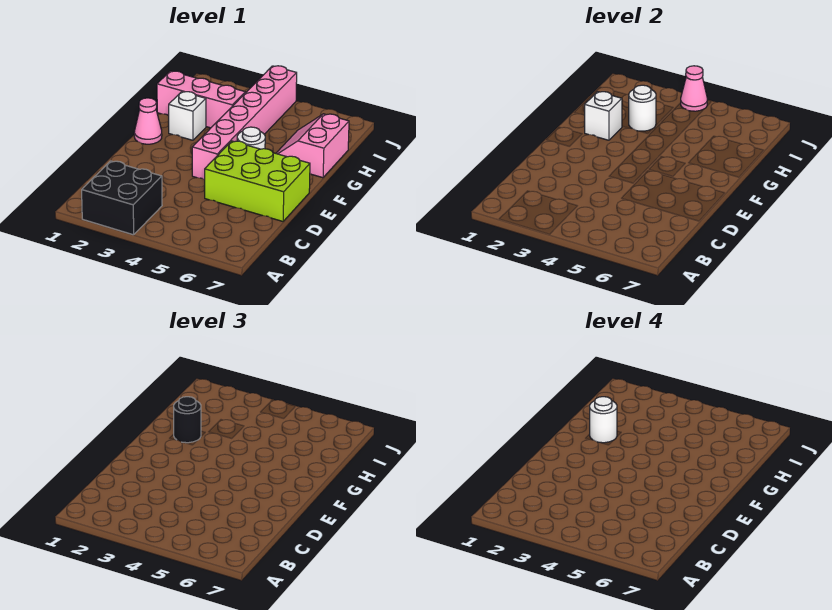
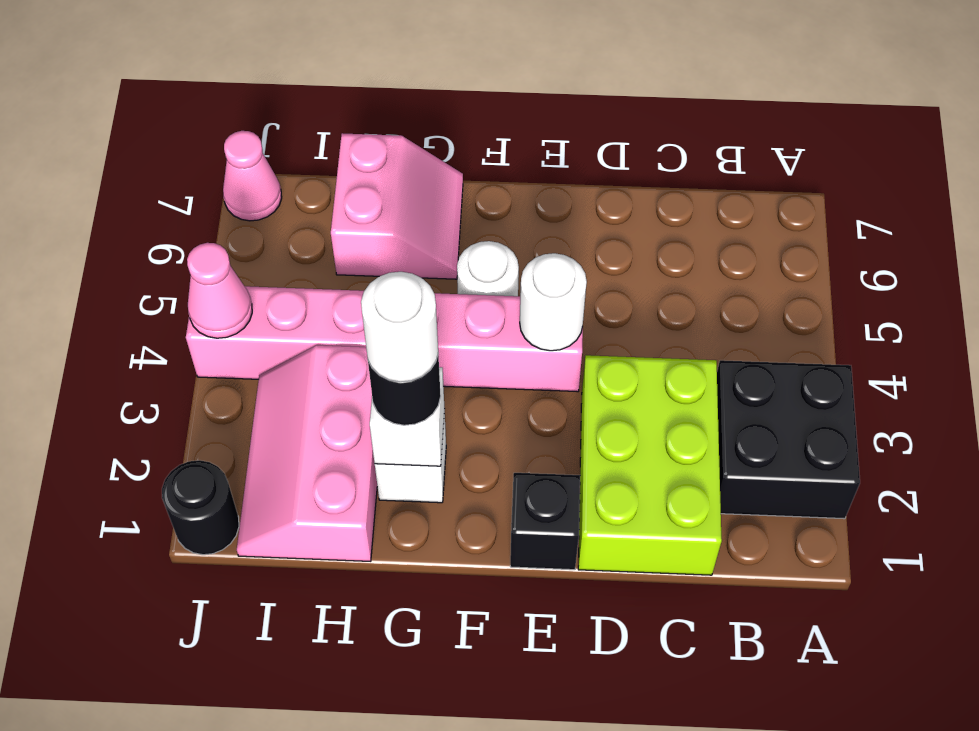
lime 2x3 brick [205,141,310,221] -> lime 2x3 brick moved to [578,355,722,575]
none -> black 1x1 brick [510,473,580,570]
pink 1x1 cone [134,98,162,144] -> pink 1x1 cone moved to [223,131,282,221]
pink 2x2 slope [276,114,349,178] -> pink 2x2 slope turned to [331,133,463,279]
white 1x1 round brick [629,85,656,131] -> white 1x1 round brick moved to [520,253,587,351]
none -> black 1x1 round brick [162,460,239,555]

